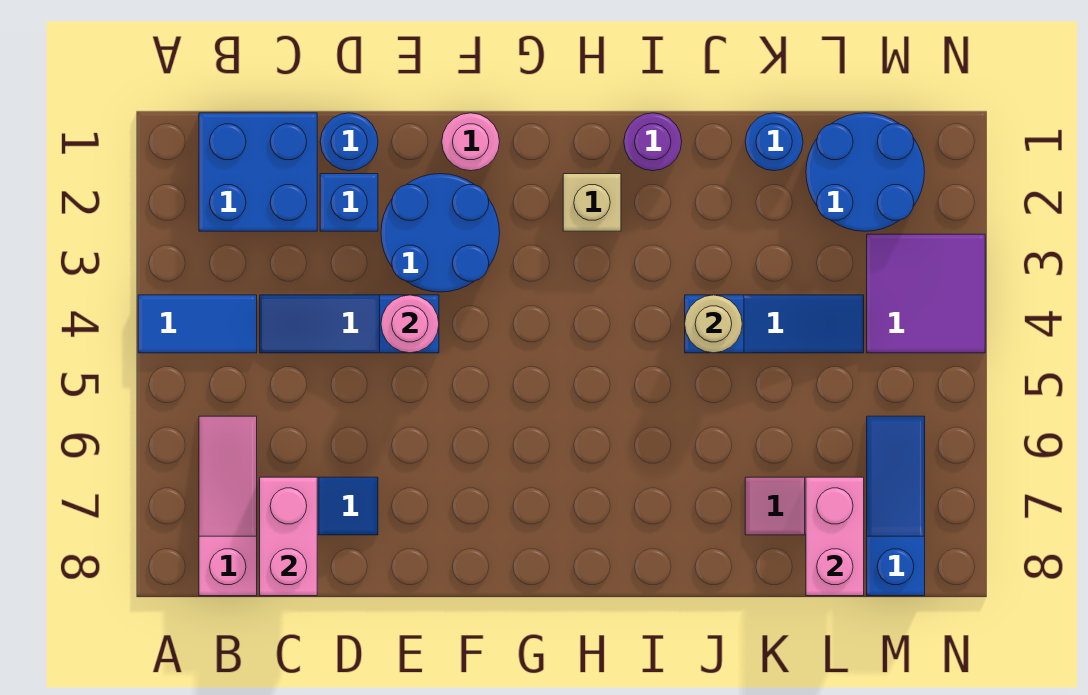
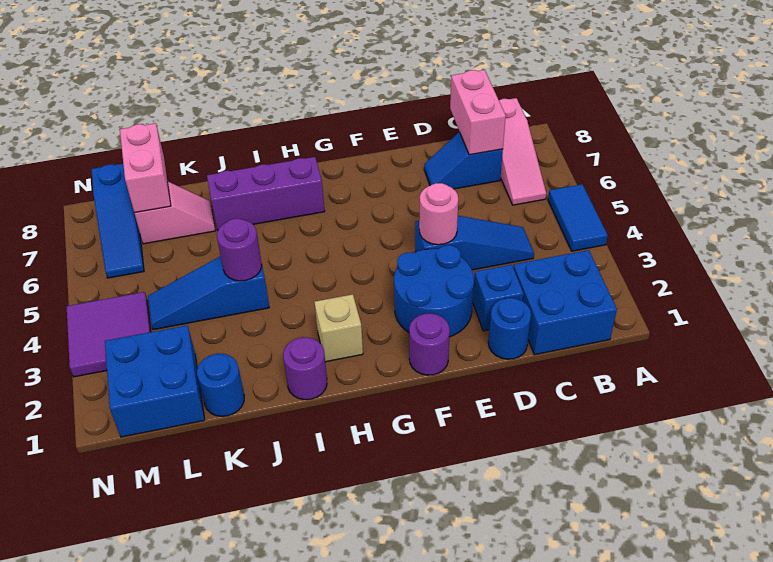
blue 1x2 tile [138,295,257,353] -> blue 1x2 tile turned to [548,184,608,251]
pink 1x1 round brick [442,113,500,171] -> purple 1x1 round brick [409,313,450,375]
none -> purple 1x3 brick [207,157,325,231]
tan 1x1 round brick [685,295,742,353] -> purple 1x1 round brick [217,219,262,281]
blue 2x2 round brick [806,113,925,231] -> blue 2x2 brick [105,325,205,437]

